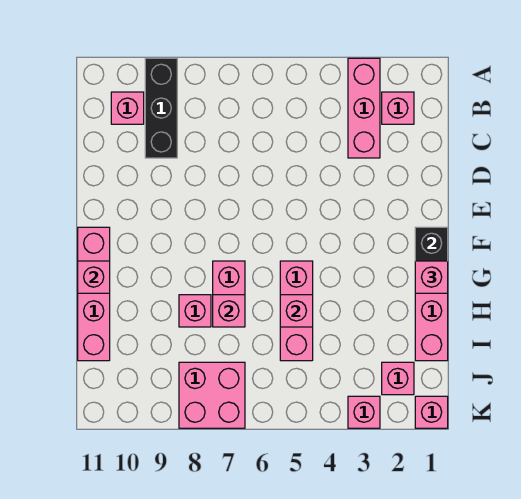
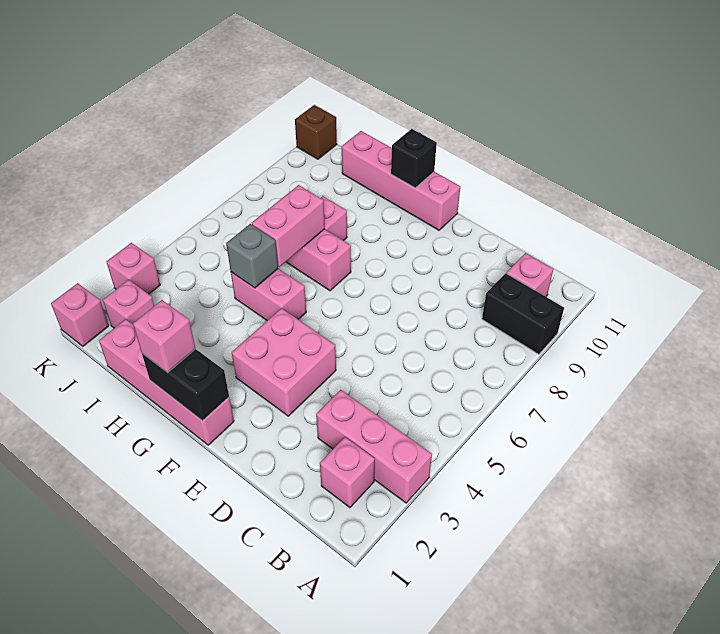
black 1x3 brick [145,58,177,158] -> black 1x2 brick [482,273,564,354]
pink 1x3 brick [280,261,313,361] -> pink 1x2 brick [231,269,306,321]
pink 1x1 brick [78,261,110,293] -> black 1x1 brick [391,129,437,188]
pink 1x1 brick [280,295,313,327] -> grey 1x1 brick [226,224,278,288]
pink 1x1 brick [213,295,245,327] -> pink 1x2 brick [252,185,325,267]
pink 2x2 brick [179,362,245,428] -> pink 2x2 brick moved to [232,308,336,416]
none -> brown 1x1 brick [295,105,337,159]

